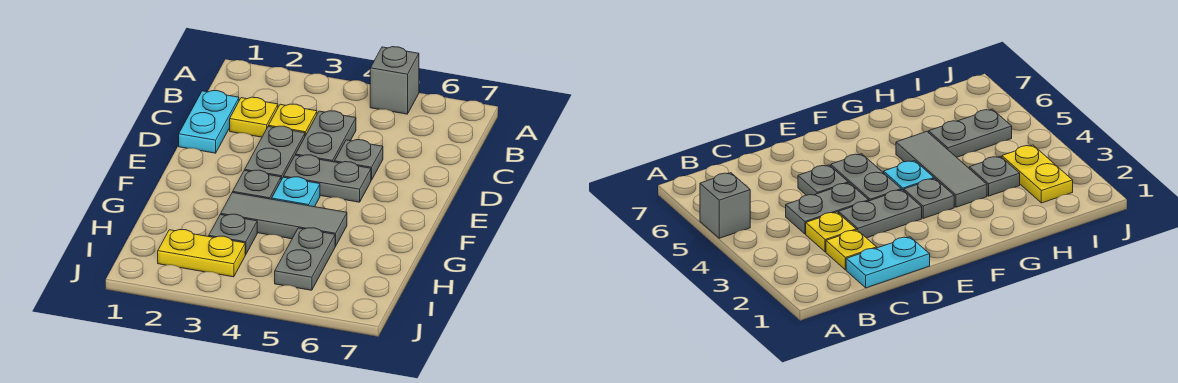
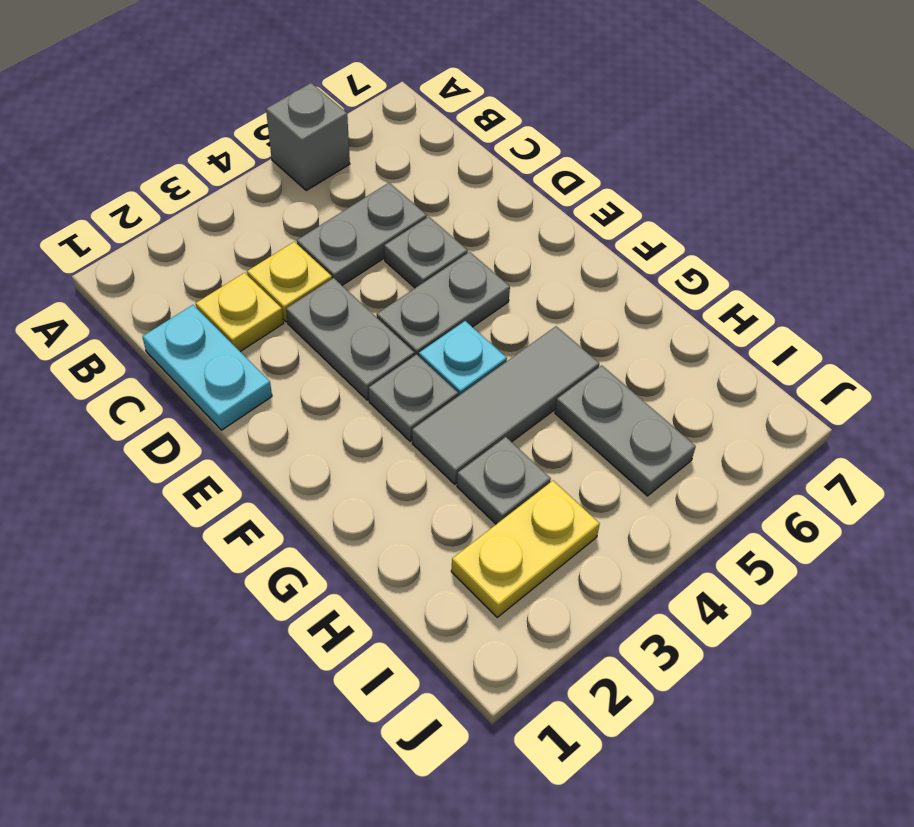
grey 1x2 plate [296,111,356,162] -> grey 1x2 plate turned to [297,183,427,285]

